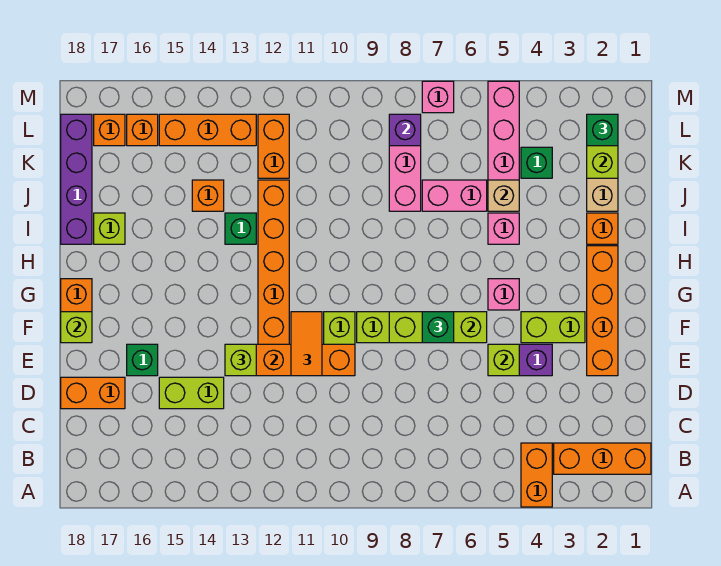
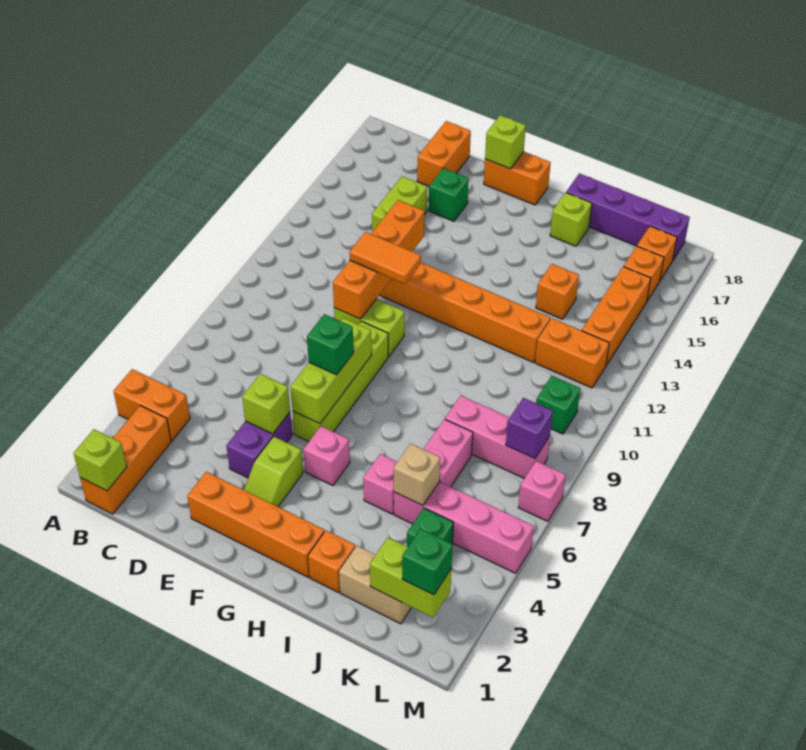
lime 1x1 brick [225,344,256,376] -> lime 1x1 brick moved to [74,429,127,491]
lime 1x2 brick [521,312,585,343] -> lime 1x2 slope [244,436,303,507]
green 1x1 brick [225,213,256,244] -> green 1x1 brick moved to [536,376,580,434]

